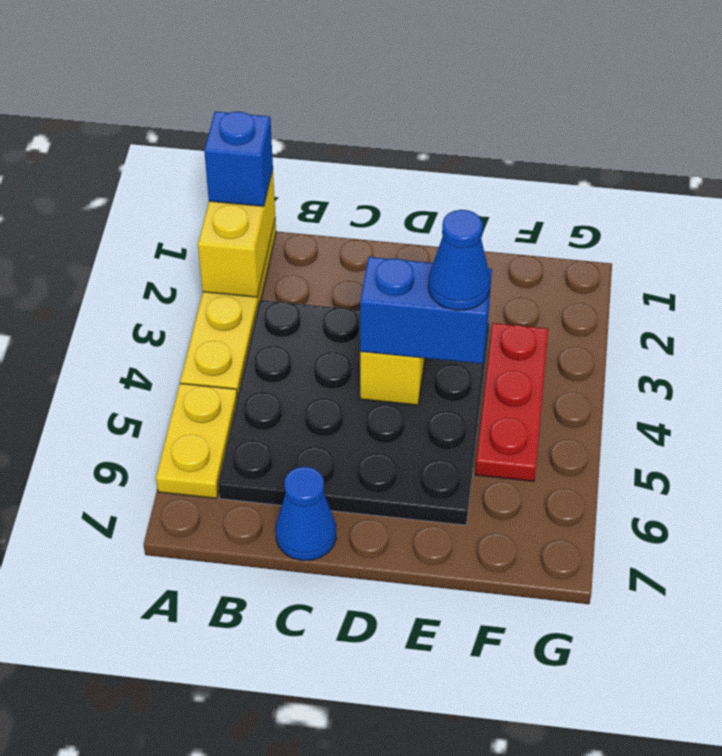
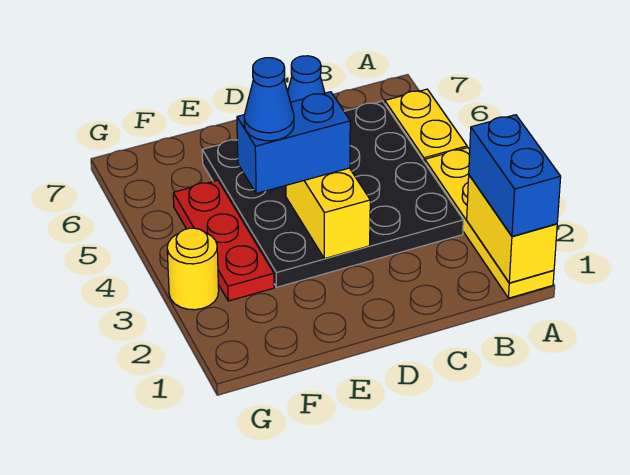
blue 1x1 brick [204,112,273,206] -> blue 1x2 brick [469,115,561,236]
none -> yellow 1x1 round brick [167,228,219,310]

